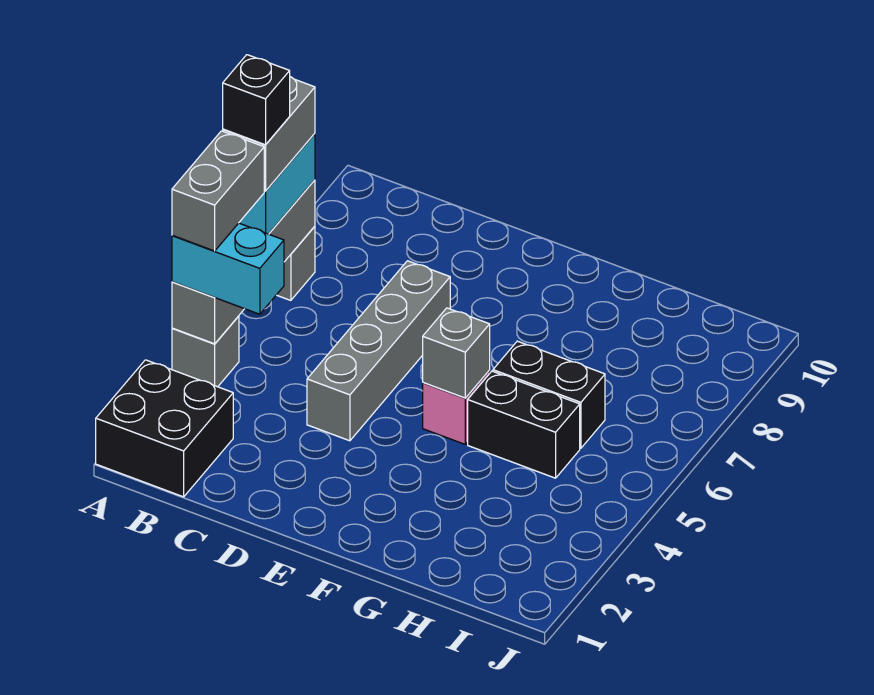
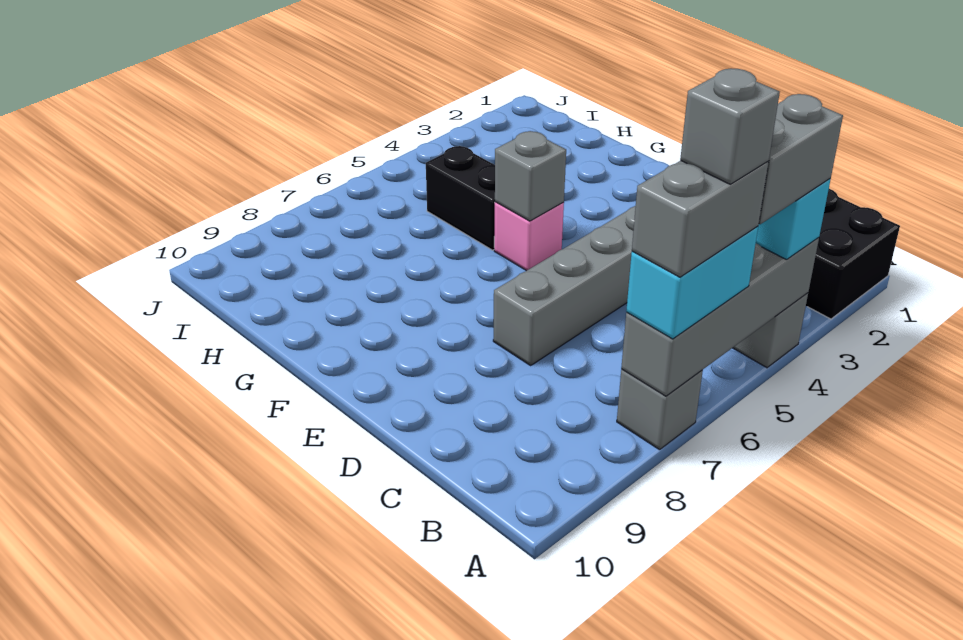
black 1x1 brick [223,55,290,145] -> grey 1x1 brick [680,68,780,184]
black 1x2 brick [493,341,605,448] -> none

